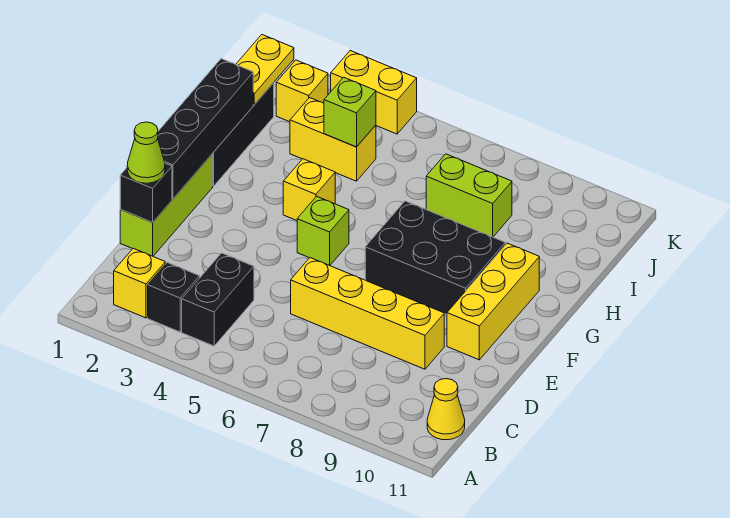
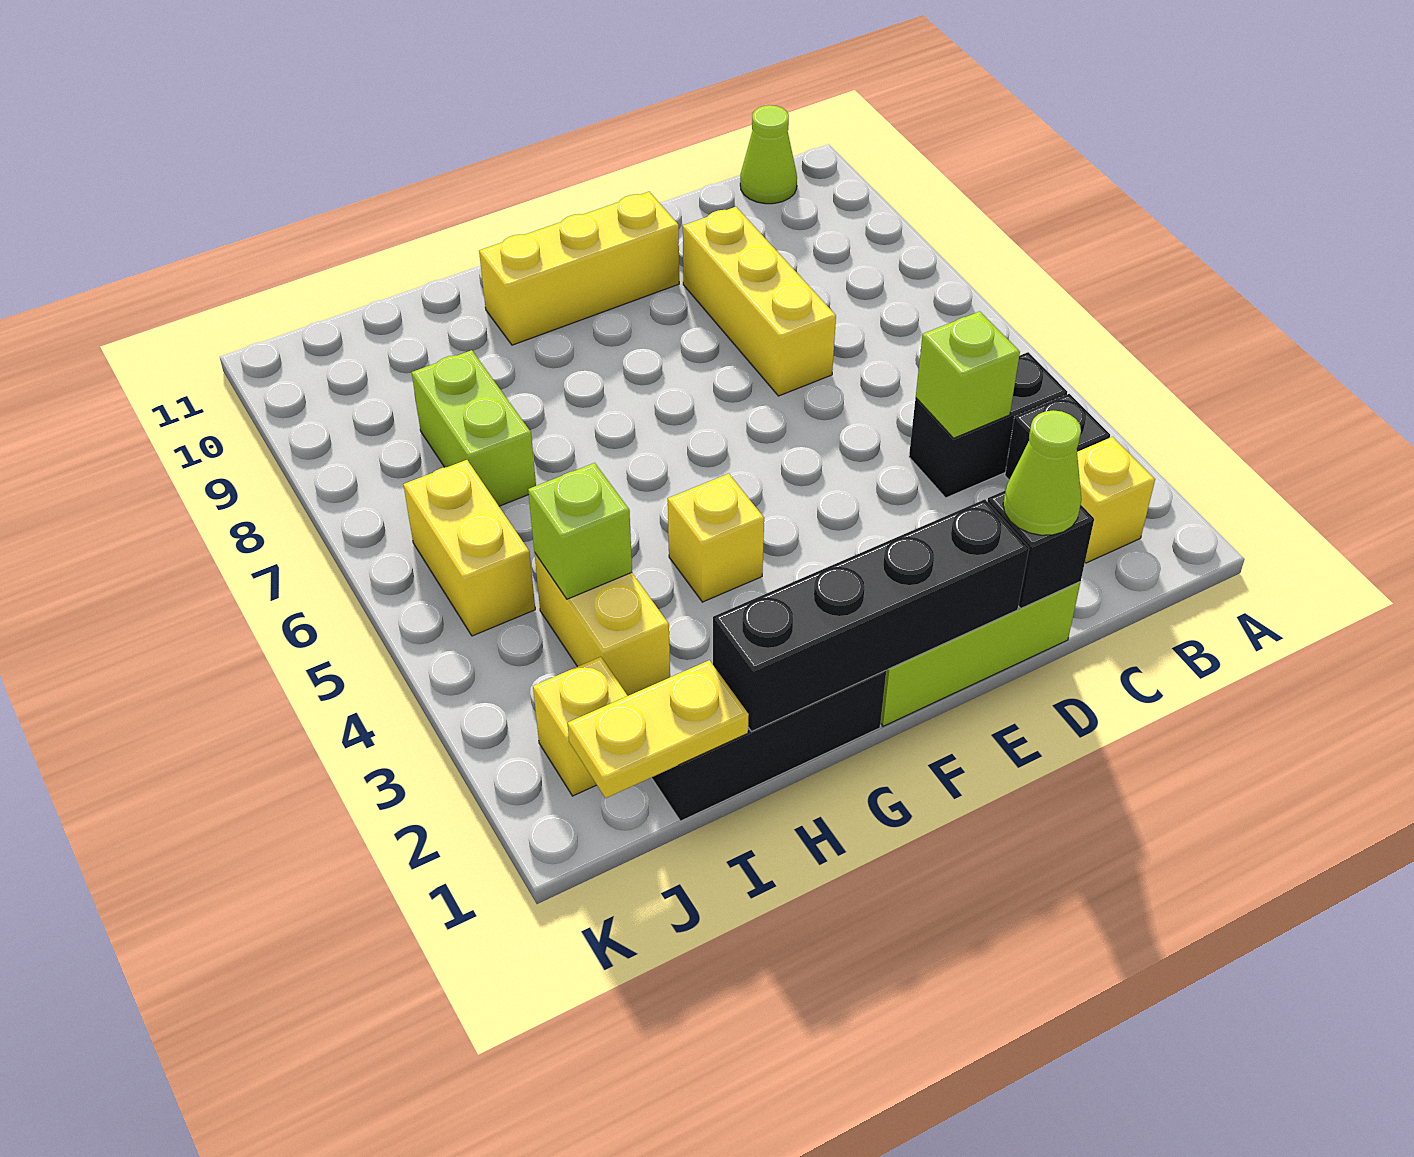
yellow 1x1 cone [427,379,465,440] -> lime 1x1 cone [740,105,797,204]
yellow 1x4 brick [291,258,444,369] -> yellow 1x3 brick [683,207,836,396]
lime 1x1 brick [297,196,349,265] -> lime 1x1 brick moved to [916,311,1020,438]
black 2x3 brick [365,201,505,314] -> none
yellow 1x2 brick [331,51,417,134] -> yellow 1x2 brick moved to [403,460,535,636]

